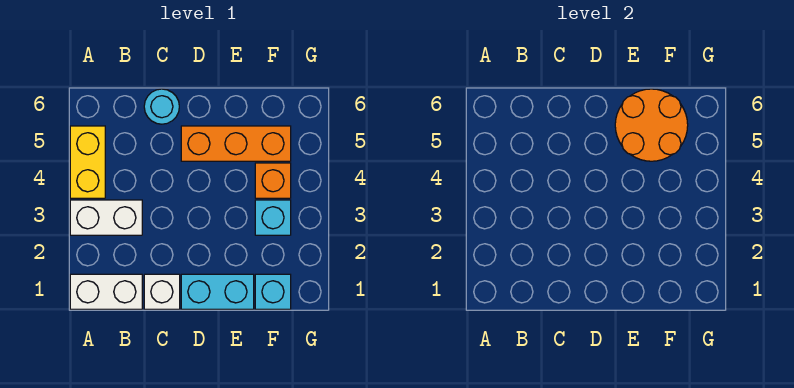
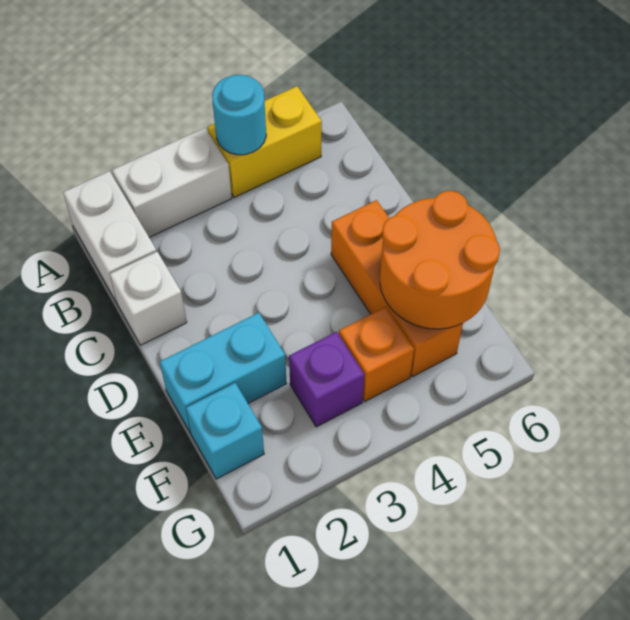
white 1x2 brick [70,200,142,235] -> white 1x2 brick turned to [112,128,232,237]
cyan 1x1 round brick [144,89,179,124] -> cyan 1x1 round brick moved to [212,75,266,155]
cyan 1x2 brick [181,274,254,309] -> cyan 1x2 brick turned to [160,313,287,433]
cyan 1x1 brick [255,200,291,235] -> purple 1x1 brick [289,332,364,427]

